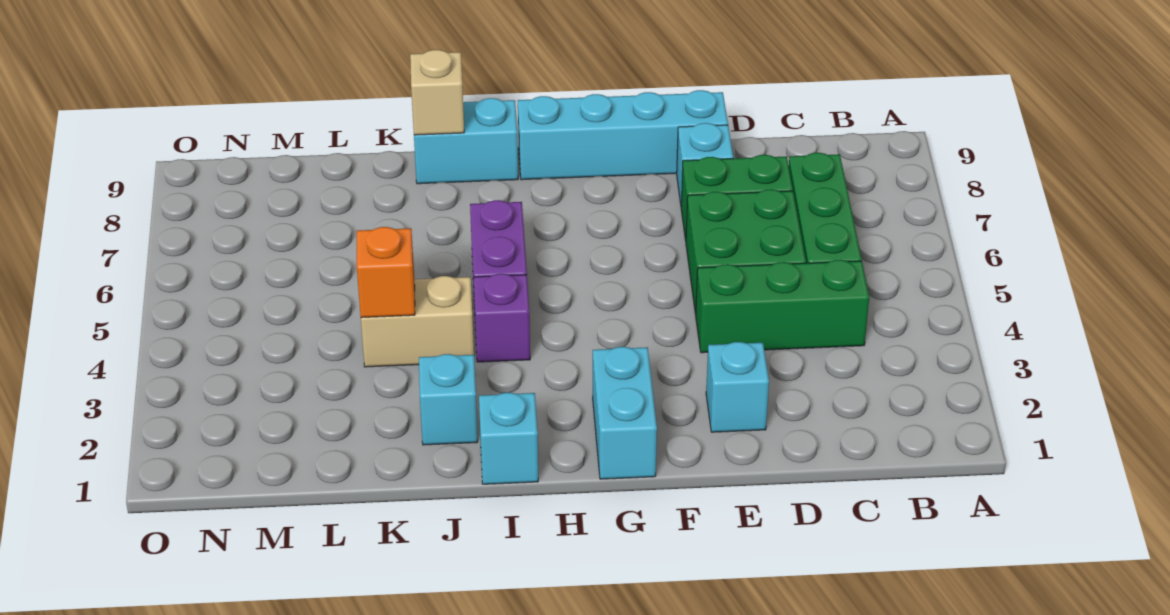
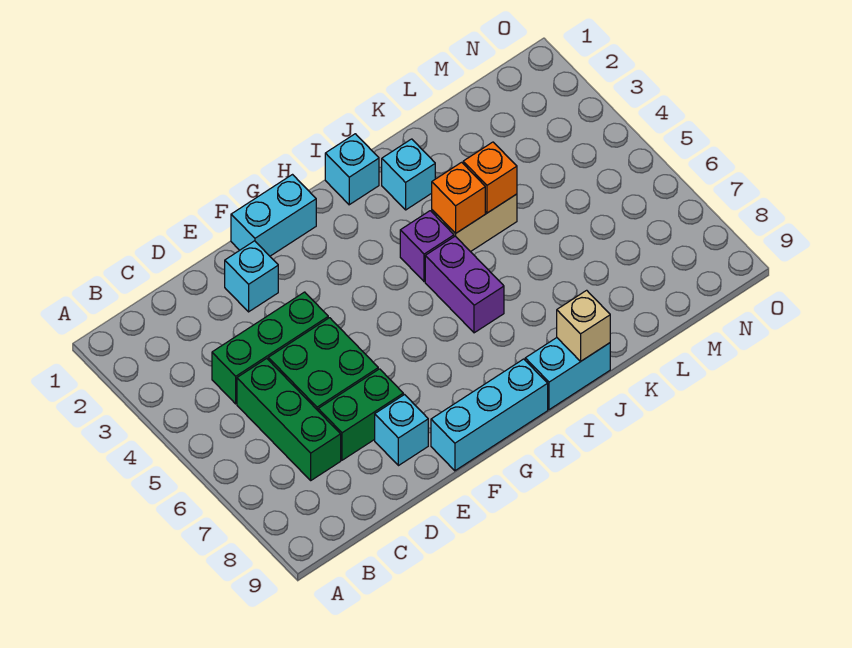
cyan 1x4 brick [518,90,728,180] -> cyan 1x3 brick [431,359,548,471]
cyan 1x2 brick [593,347,657,479] -> cyan 1x2 brick turned to [231,175,316,256]
none -> orange 1x1 brick [432,162,485,234]

